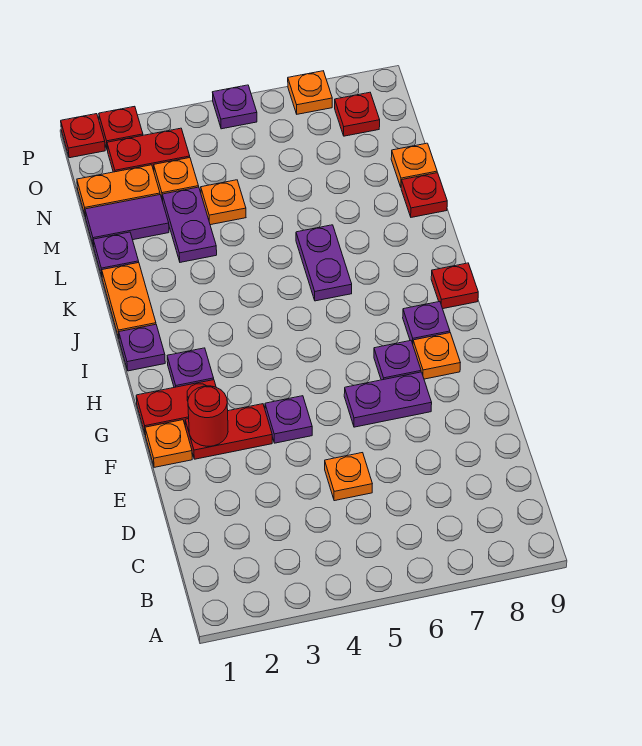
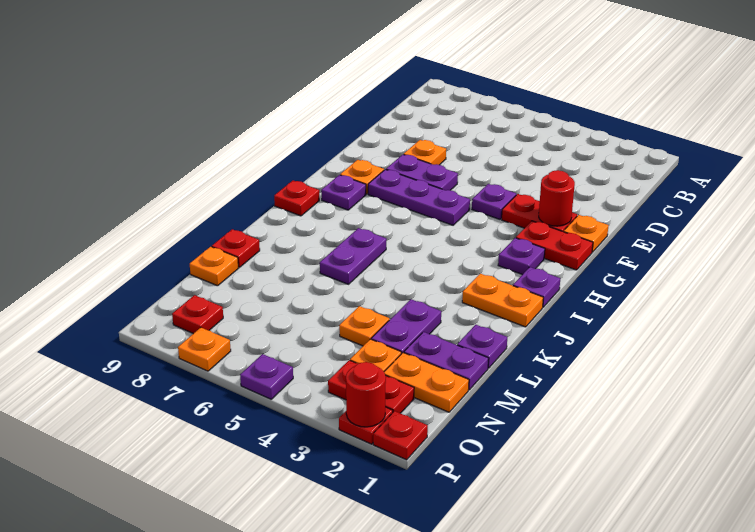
orange 1x1 plate [325,453,372,501] -> orange 1x1 plate moved to [404,140,446,165]
purple 1x1 plate [374,341,421,380] -> purple 1x3 plate [368,169,470,225]
orange 1x2 plate [102,263,156,338] -> orange 1x2 plate turned to [462,274,543,327]
purple 1x2 tile [85,195,169,247] -> purple 1x2 plate [404,332,489,390]
none -> red 1x1 round brick [346,362,386,427]

